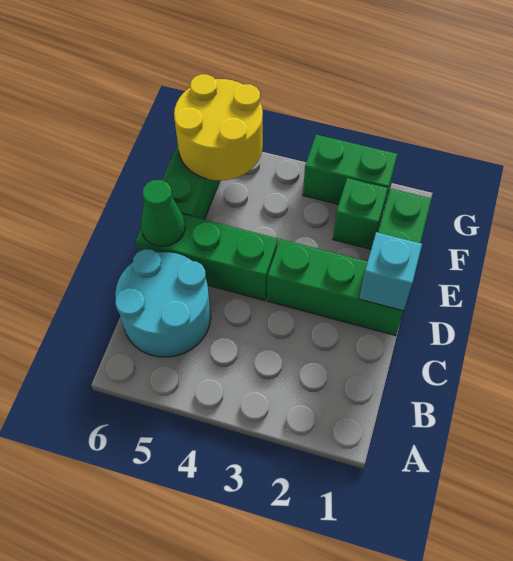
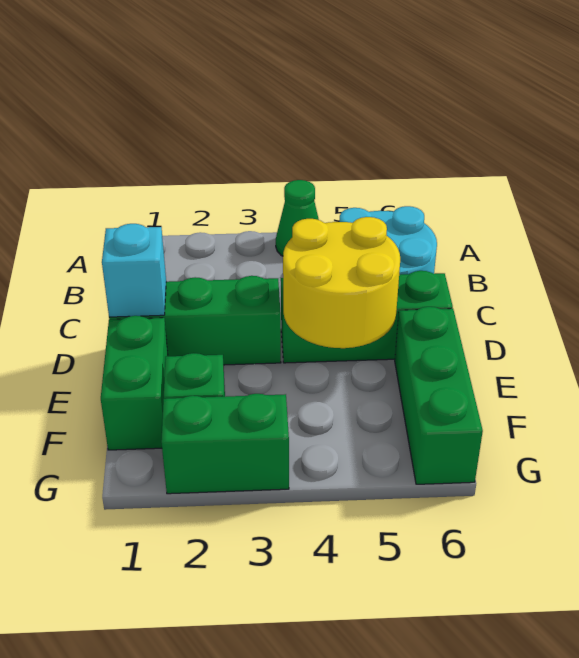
green 1x1 cone [141,180,185,247] -> green 1x1 cone moved to [276,180,319,256]
yellow 2x2 round brick [174,74,263,181] -> yellow 2x2 round brick moved to [283,217,400,348]

